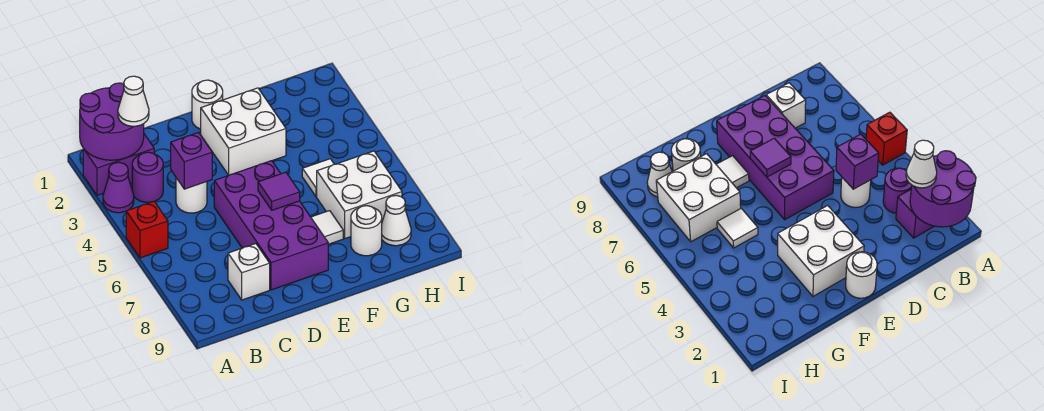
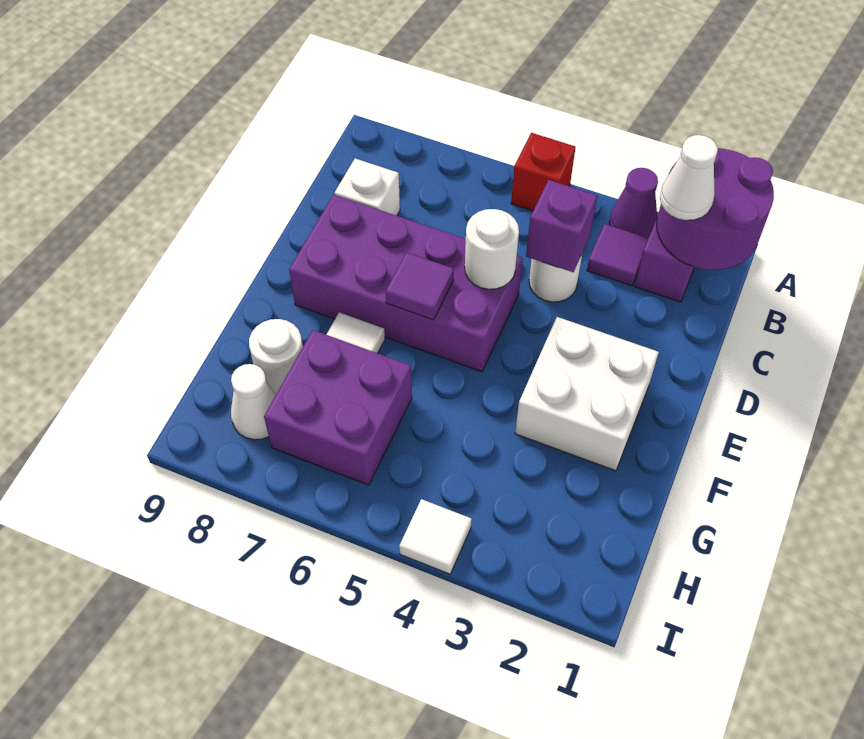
purple 1x1 round brick [132,152,163,202] -> purple 1x1 tile [587,224,648,286]
white 1x1 round brick [192,80,223,129] -> white 1x1 round brick moved to [465,209,519,289]
white 1x1 tile [302,159,334,197] -> white 1x1 tile moved to [399,499,472,574]
white 2x2 brick [317,151,402,238] -> purple 2x2 brick [264,330,412,485]

